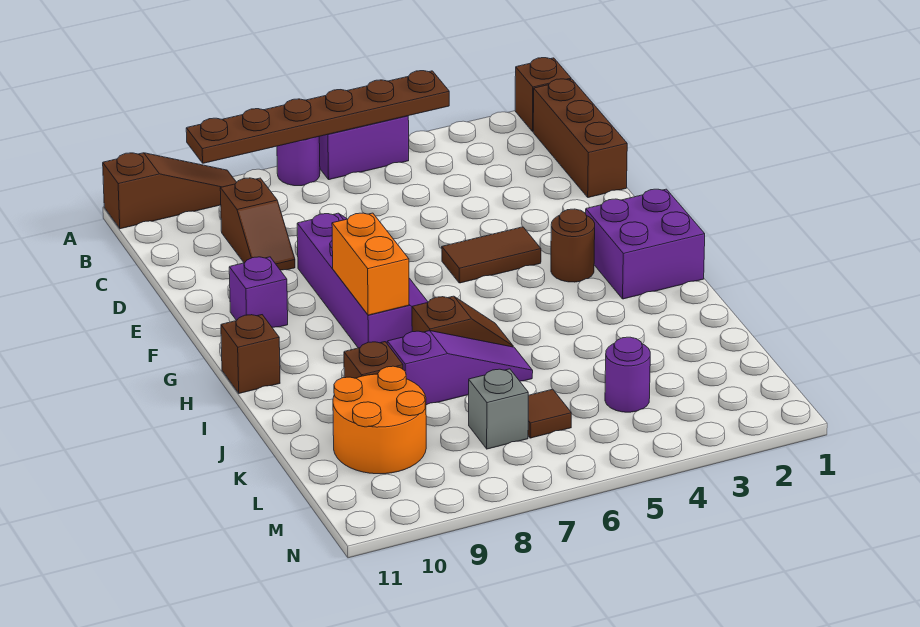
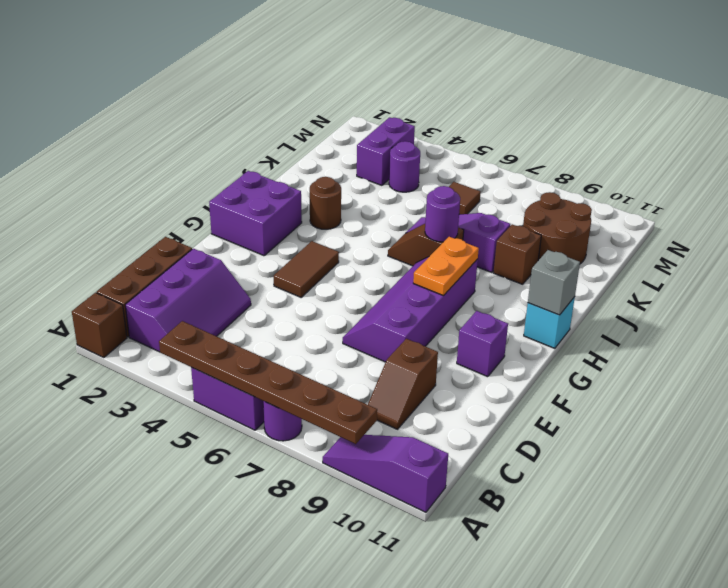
brown 1x3 slope [103,153,237,229] -> purple 1x3 slope [323,435,448,512]
none -> purple 2x3 slope [125,249,251,352]
brown 1x2 slope [220,178,295,270] -> brown 1x2 slope turned to [368,339,438,429]
brown 1x2 tile [442,227,541,283] -> brown 1x2 tile turned to [274,241,339,297]
brown 1x1 round brick [551,209,595,282] -> brown 1x1 round brick moved to [310,177,341,229]
orange 1x2 brick [332,213,409,315] -> orange 1x2 plate [413,237,479,295]
brown 1x1 brick [221,315,280,393] -> cyan 1x1 brick [524,297,575,348]
none -> purple 1x1 round brick [425,186,460,242]
orange 2x2 round brick [333,366,426,474] -> brown 2x2 round brick [523,192,592,264]
none -> purple 1x2 brick [357,117,415,185]
grey 1x1 brick [469,369,528,449] -> grey 1x1 brick moved to [528,250,580,315]

